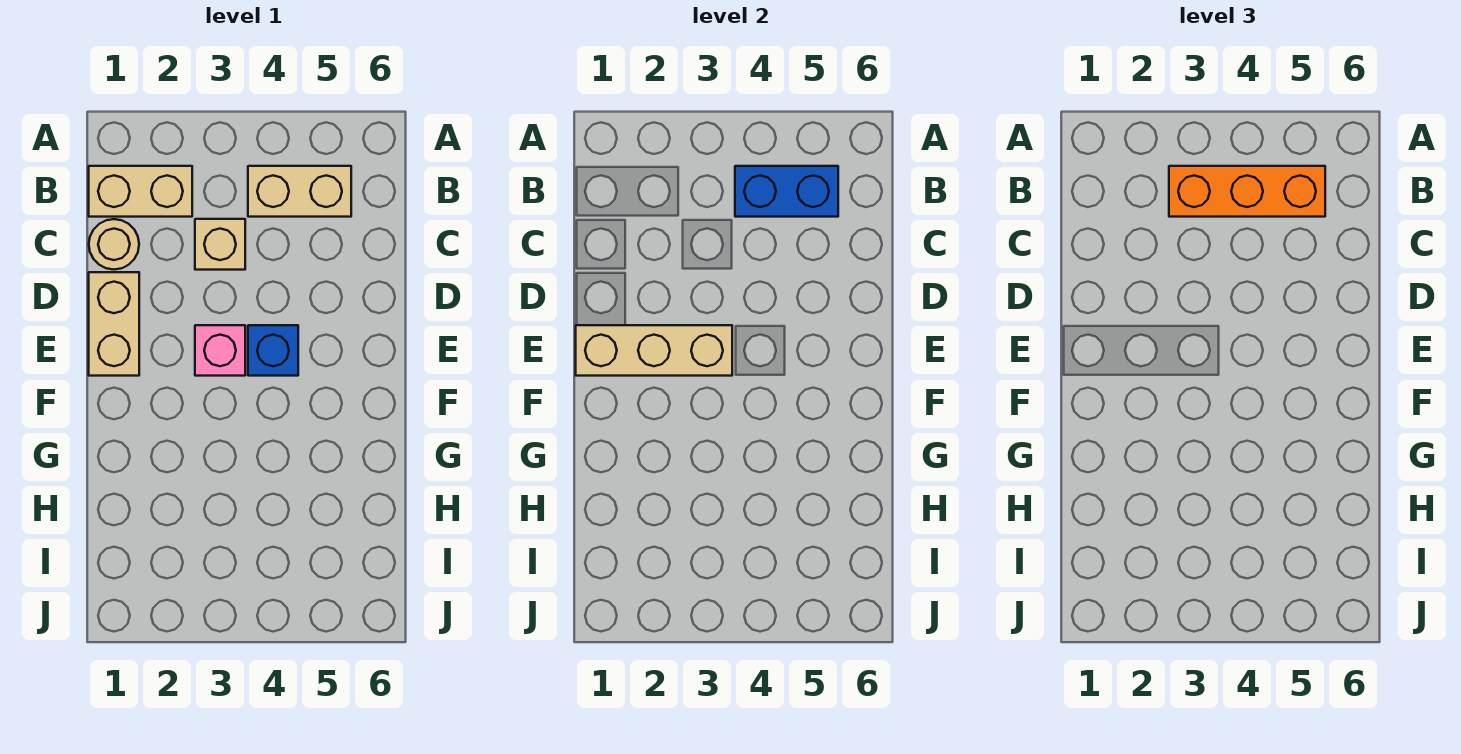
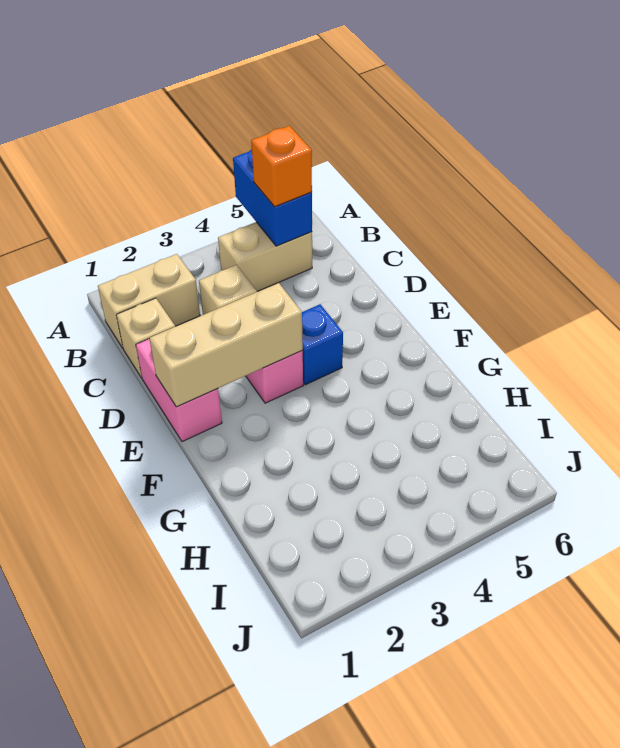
orange 1x3 brick [1169,166,1325,217] -> orange 1x1 brick [251,126,312,207]
blue 1x2 brick [735,166,838,217] -> blue 1x2 brick turned to [233,150,312,246]
tan 1x1 round brick [89,219,139,270] -> tan 1x1 brick [116,298,175,378]
tan 1x2 brick [89,272,139,376] -> pink 1x2 brick [136,339,222,442]

